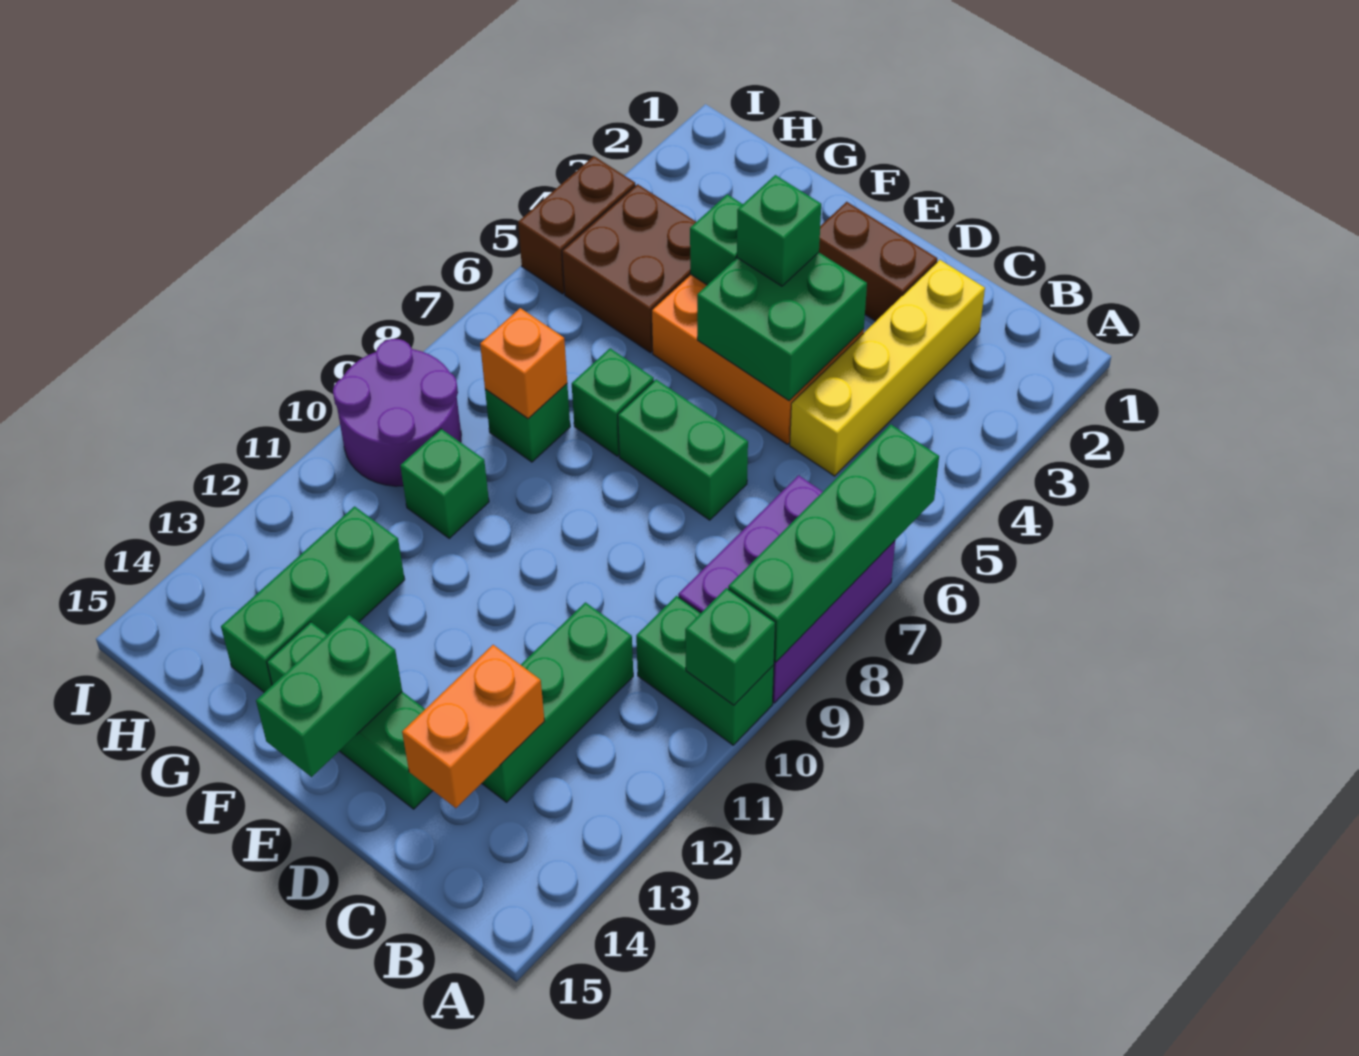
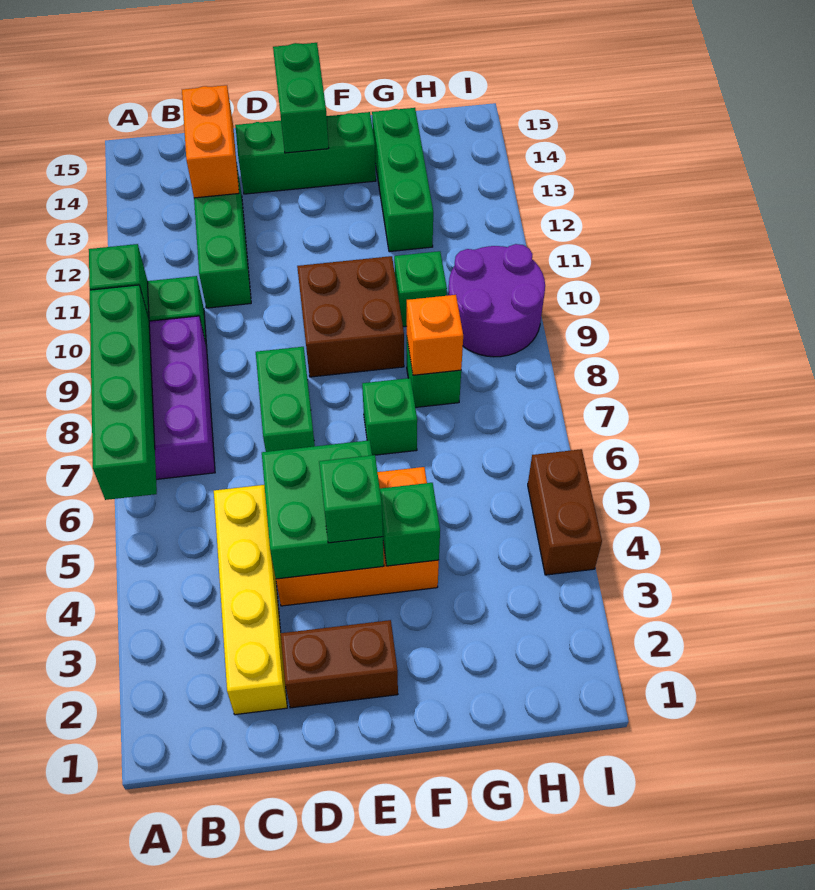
green 1x2 brick [618,379,748,520] -> green 1x2 brick turned to [256,347,315,452]
brown 2x2 brick [562,184,696,353] -> brown 2x2 brick moved to [297,256,404,377]

